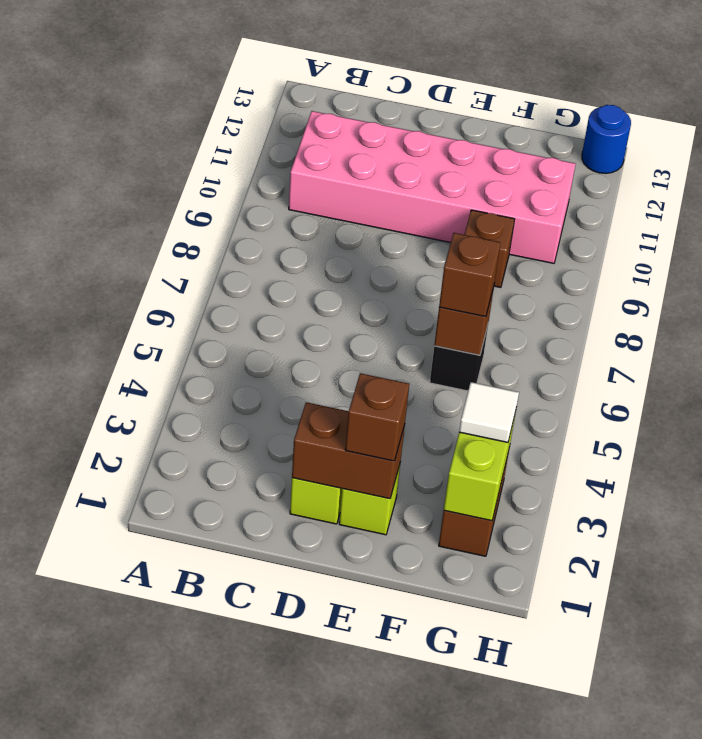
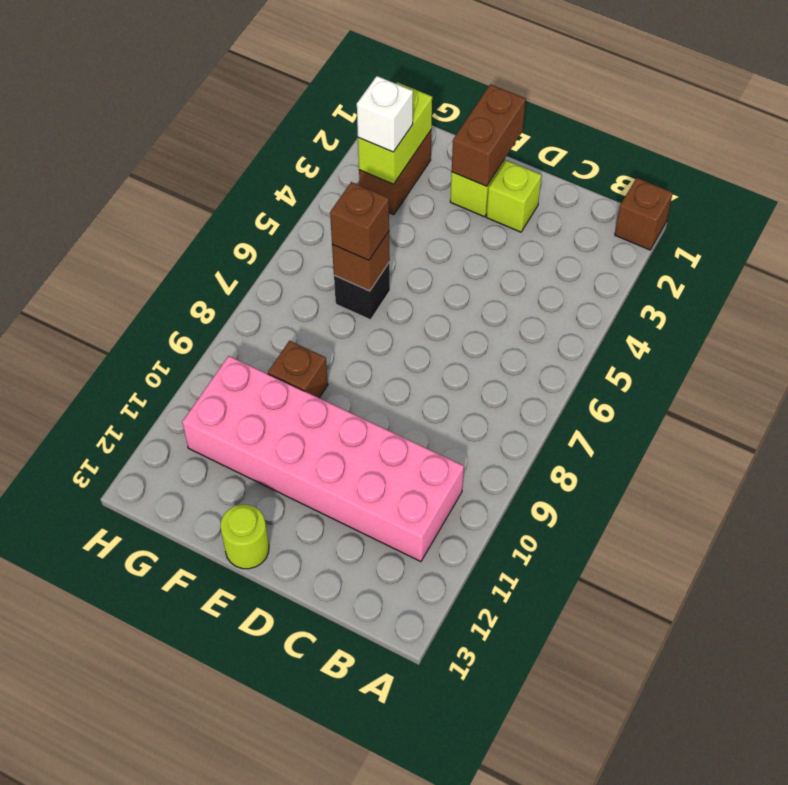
brown 1x2 brick [292,402,405,499] -> brown 1x2 brick turned to [452,84,526,186]
brown 1x1 brick [345,373,409,461] -> brown 1x1 brick moved to [615,178,673,250]
none -> lime 1x1 round brick [220,505,269,569]
white 1x1 tile [459,382,519,442] -> white 1x1 brick [357,76,413,152]
blue 1x1 round brick [582,105,631,173] -> none

